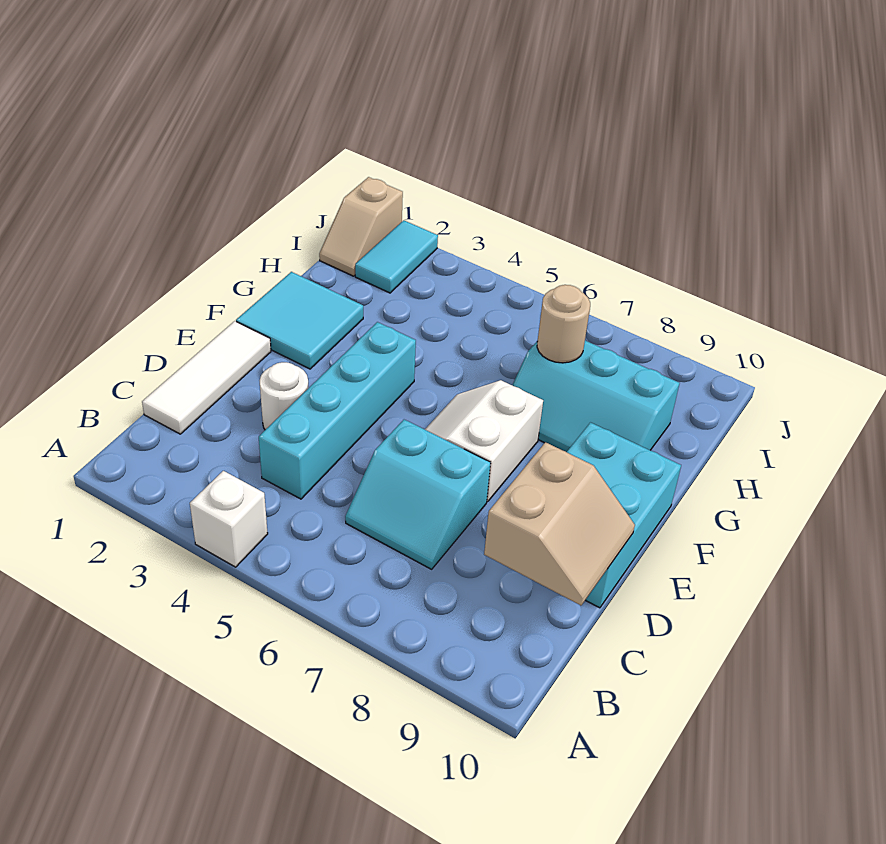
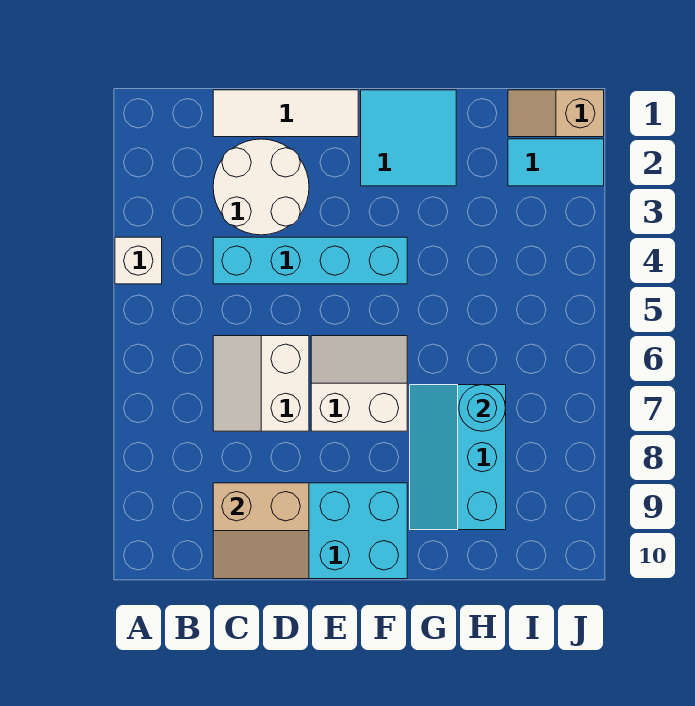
cyan 2x2 slope [345,420,491,569] -> white 2x2 slope [213,336,309,431]
white 1x1 round brick [260,362,308,430] -> white 2x2 round brick [213,139,309,235]
tan 1x1 round brick [537,285,590,363] -> cyan 1x1 round brick [459,385,506,431]

